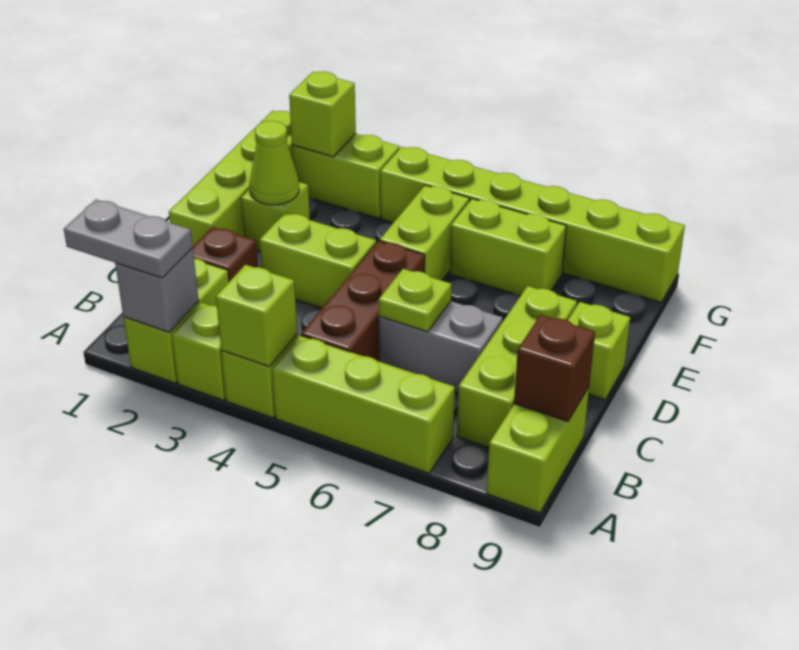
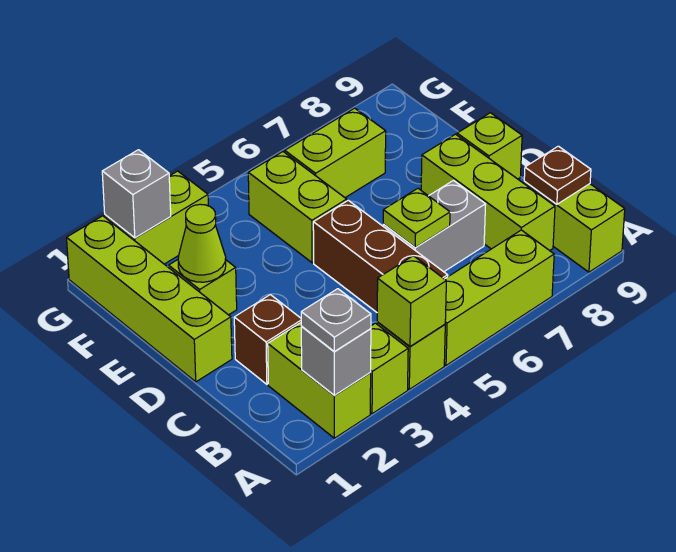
grey 1x2 plate [64,200,193,278] -> grey 1x1 plate [301,289,371,351]
brown 1x1 brick [514,315,595,421] -> brown 1x1 plate [524,146,591,204]
lime 1x2 brick [260,213,376,308] -> none
lime 1x1 brick [289,71,356,157] -> grey 1x1 brick [102,150,171,238]
lime 1x6 brick [380,147,685,302] -> none

